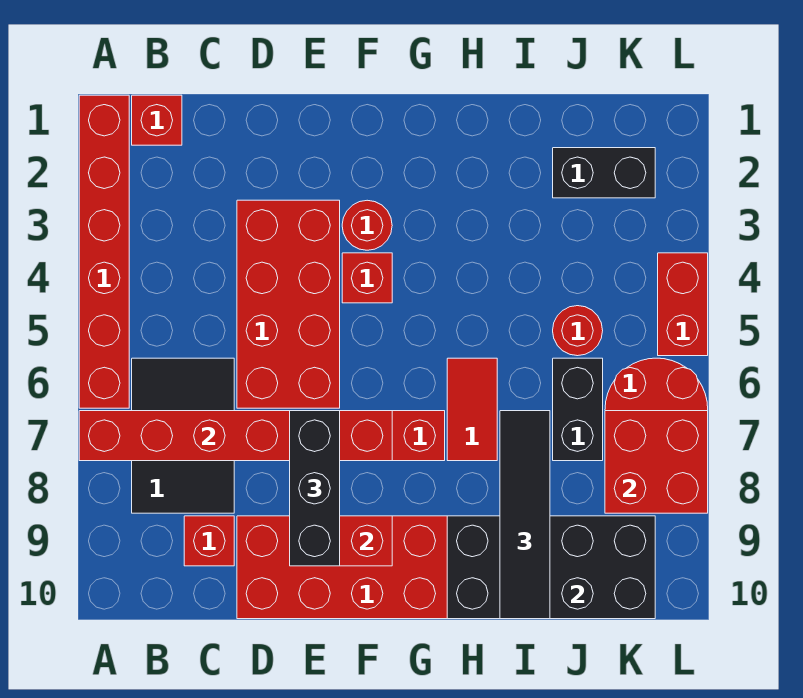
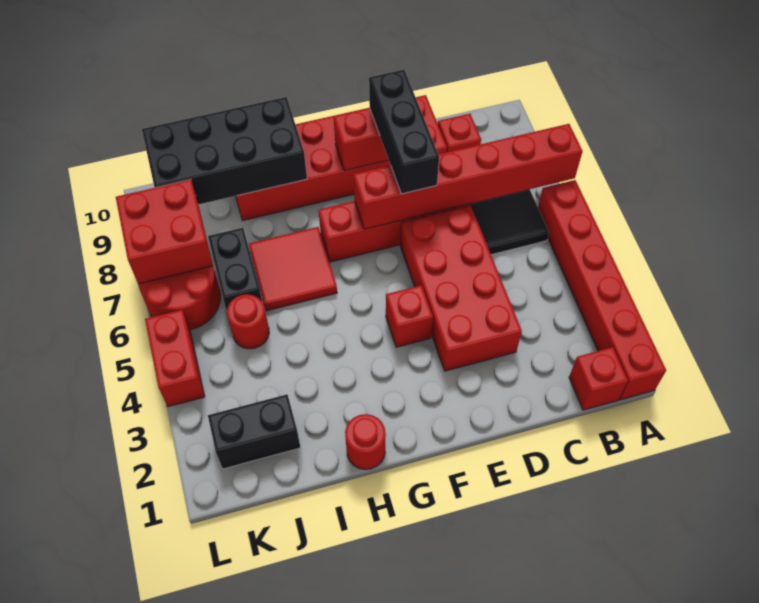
red 1x1 round brick [342,200,392,250] -> red 1x1 round brick moved to [345,414,386,470]
red 1x2 tile [447,358,497,461] -> red 2x2 tile [249,227,337,311]
black 1x4 tile [500,411,550,619] -> none

